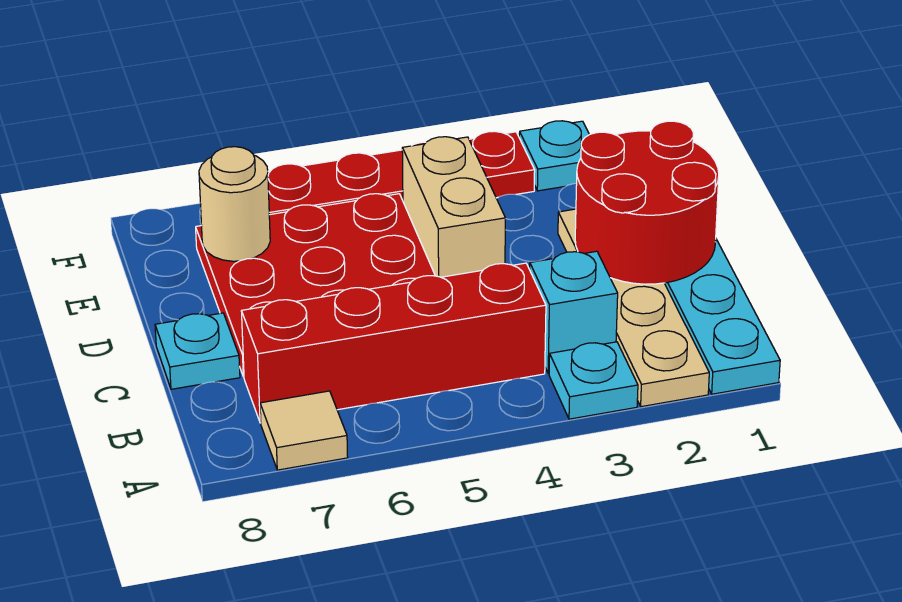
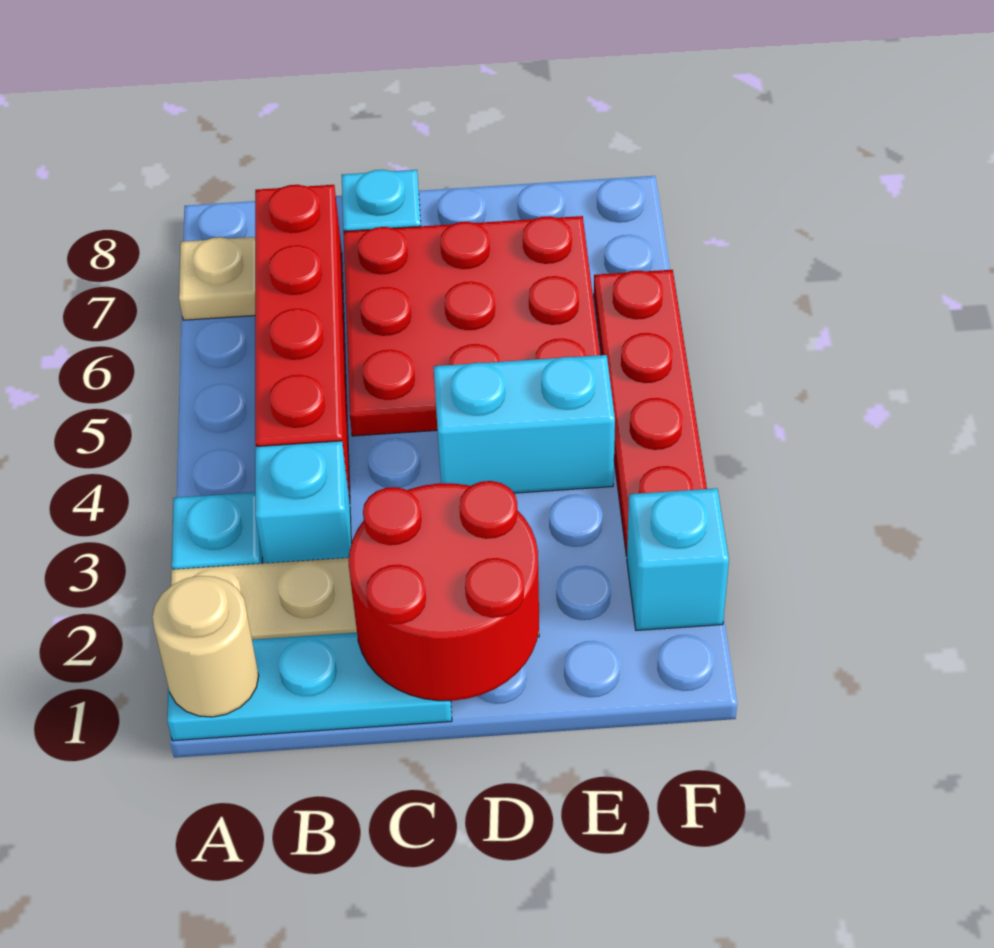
tan 1x1 tile [260,391,348,470] -> tan 1x1 plate [179,237,255,320]
tan 1x2 brick [402,137,505,277] -> cyan 1x2 brick [433,355,615,493]
tan 1x1 round brick [199,147,270,261] -> tan 1x1 round brick moved to [152,576,259,717]
cyan 1x1 plate [519,121,589,191] -> cyan 1x1 brick [627,488,729,630]

